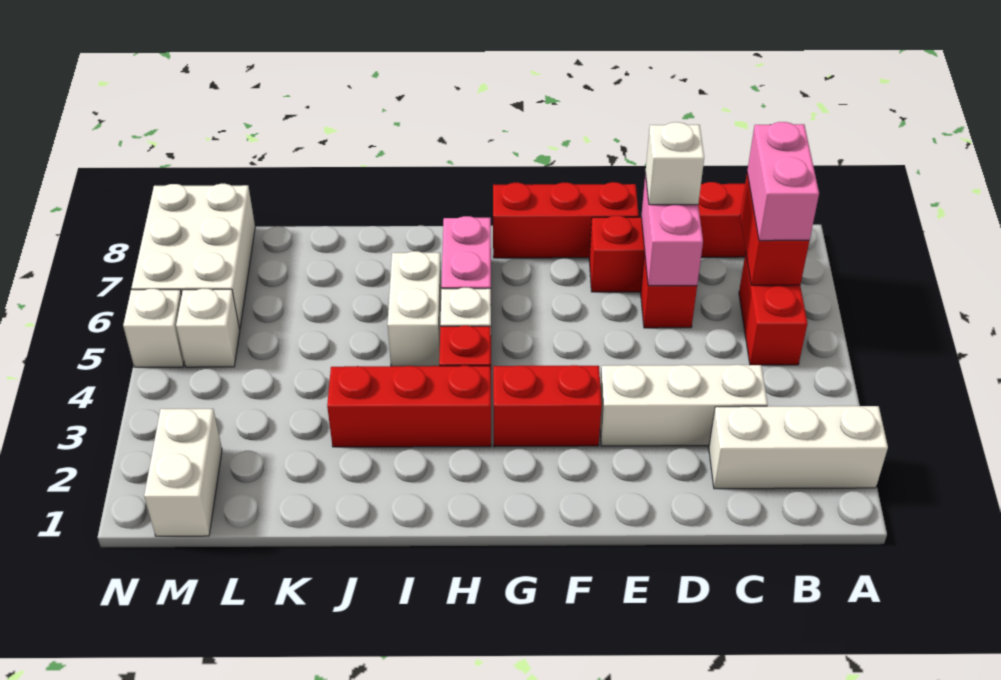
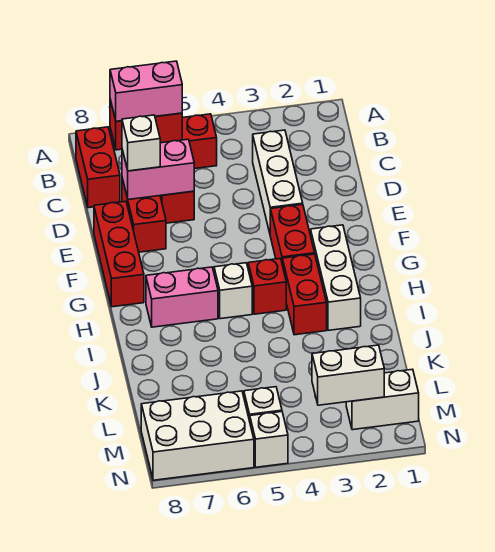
white 1x3 brick [709,406,888,489] -> white 1x3 brick moved to [311,225,361,330]
red 1x3 brick [327,366,491,447] -> red 1x2 brick [282,254,327,335]
white 1x2 brick [388,251,442,366] -> white 1x2 brick moved to [312,345,384,405]

